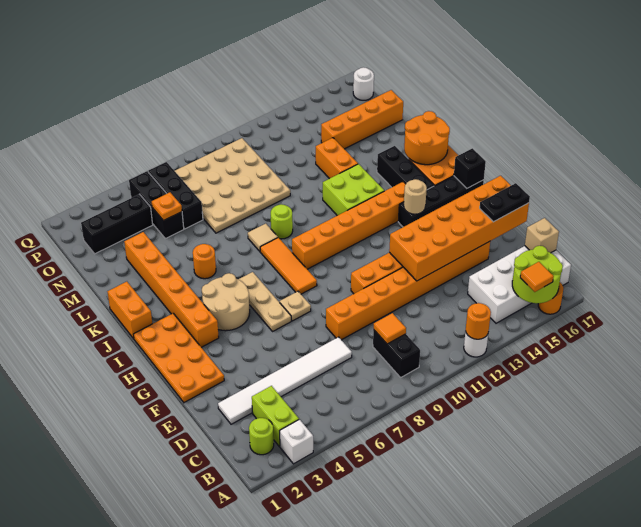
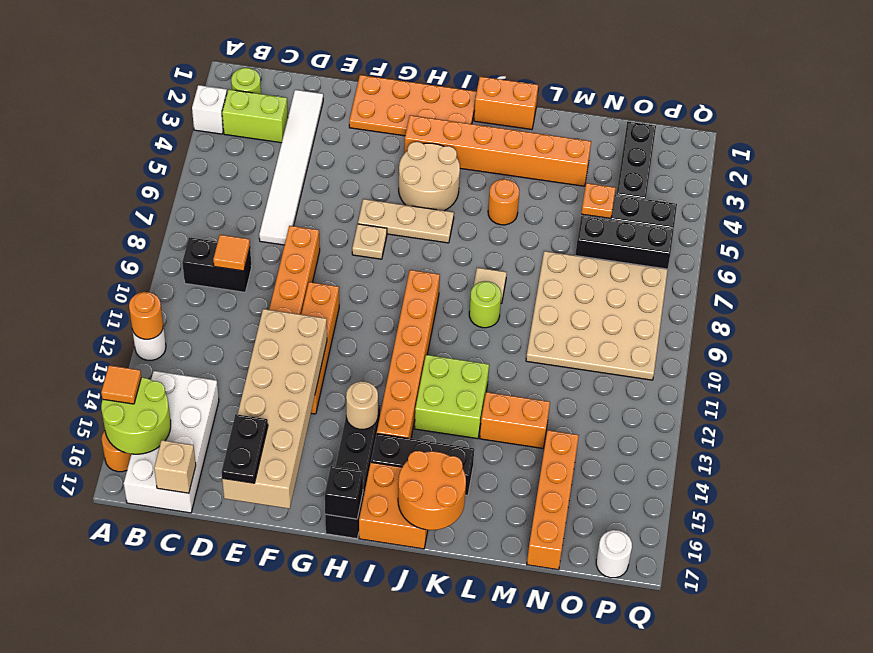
orange 2x6 brick [389,176,529,281] -> tan 2x6 brick [222,309,327,509]
orange 1x3 tile [260,238,317,294] -> none

